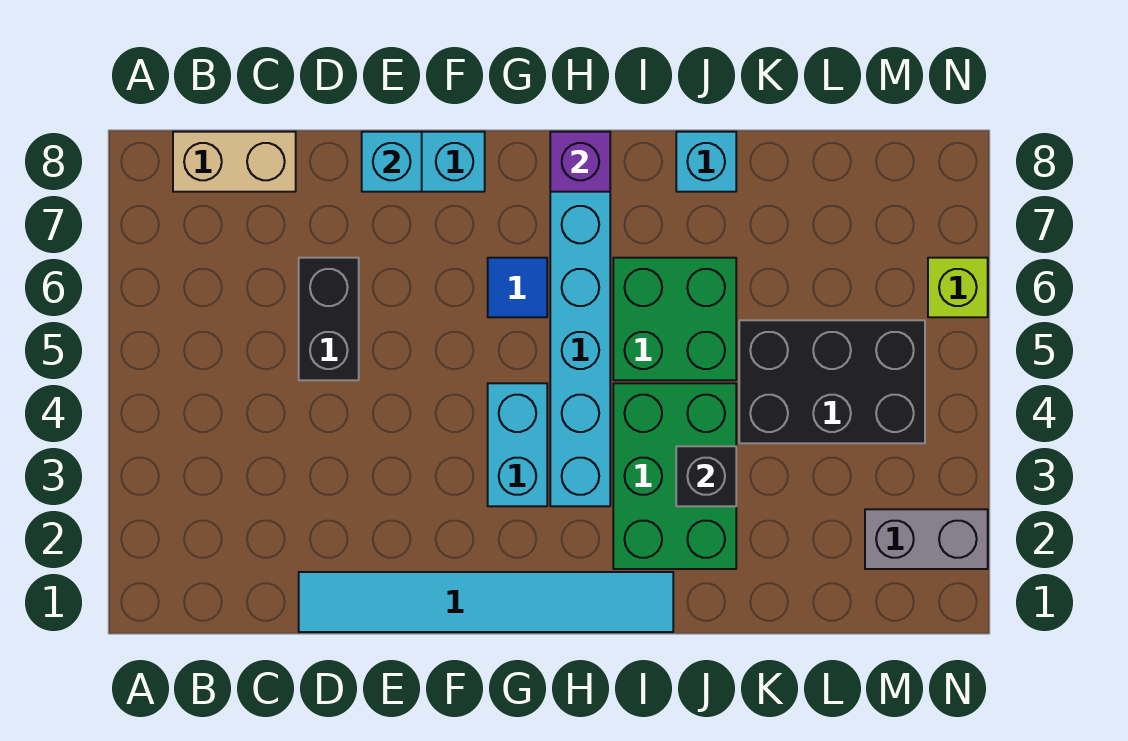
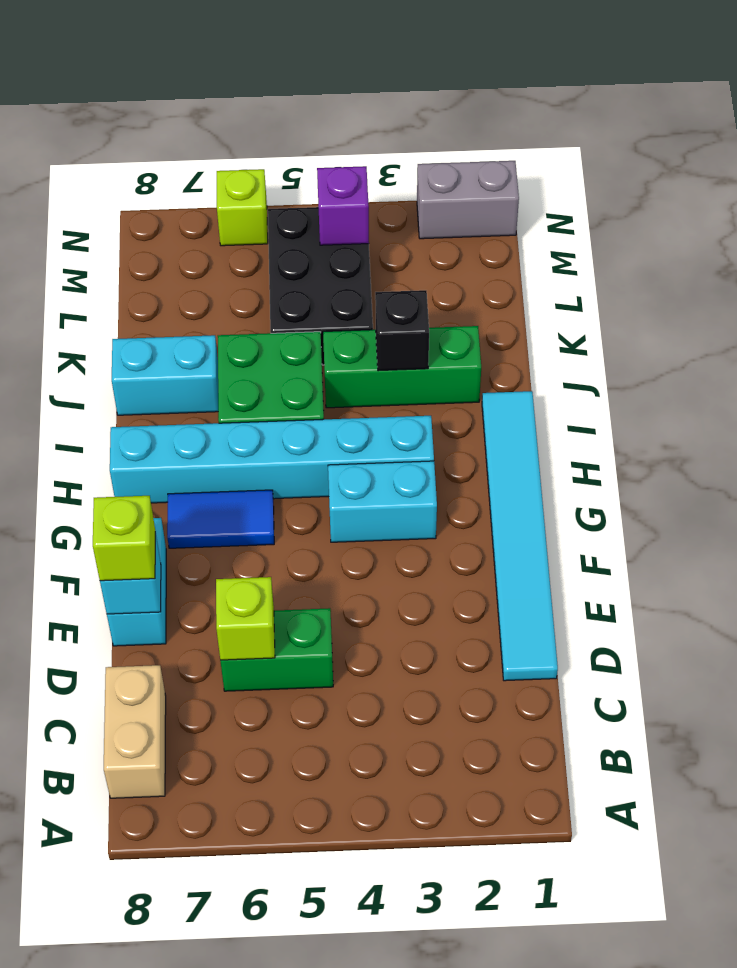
black 1x2 brick [299,258,359,380] -> green 1x2 brick [220,608,333,691]
none -> lime 1x1 brick [216,577,275,660]
none -> lime 1x1 brick [93,496,155,581]
blue 1x1 tile [488,258,547,317] -> blue 1x2 tile [167,490,274,548]
purple 1x1 brick [550,132,610,192] -> purple 1x1 brick moved to [317,166,369,245]
green 2x3 brick [613,383,736,569] -> green 1x3 brick [323,326,481,408]
cyan 1x1 brick [676,132,736,192] -> cyan 1x2 brick [112,335,218,415]
grey 1x2 brick [865,509,988,569] -> grey 1x2 brick turned to [417,161,519,239]

